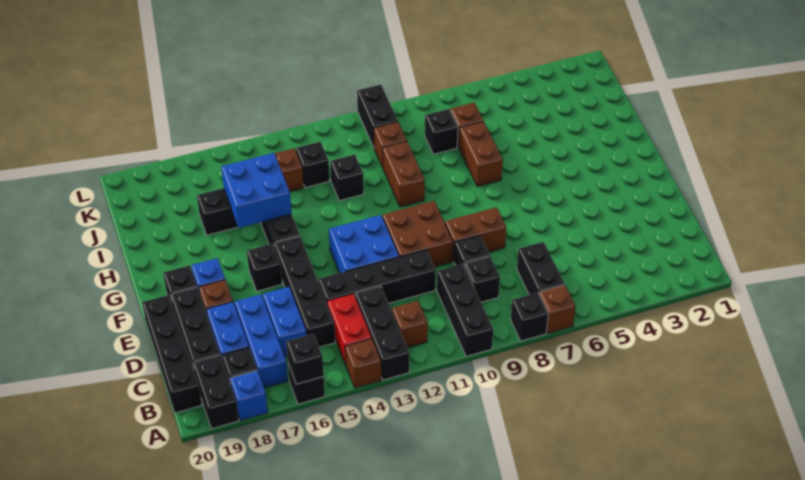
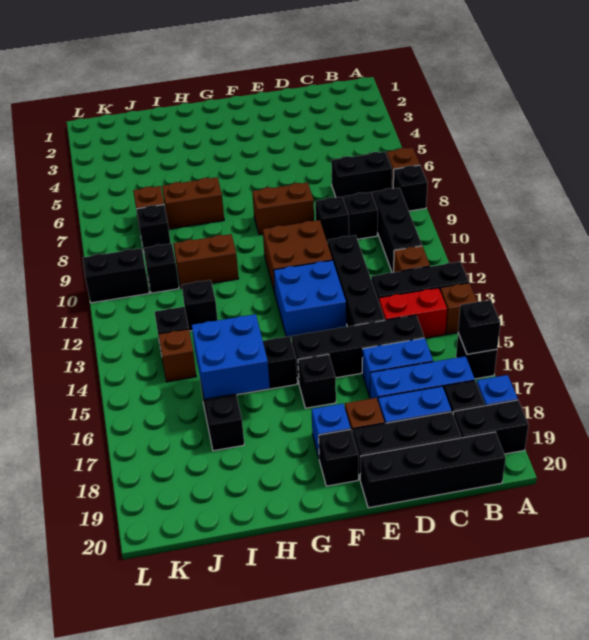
black 1x3 brick [437,264,493,357] -> black 1x3 brick turned to [372,188,422,273]
brown 1x2 brick [445,207,506,261] -> brown 1x2 brick turned to [252,182,314,235]
brown 1x1 brick [374,122,407,167] -> black 1x1 brick [143,243,179,293]

